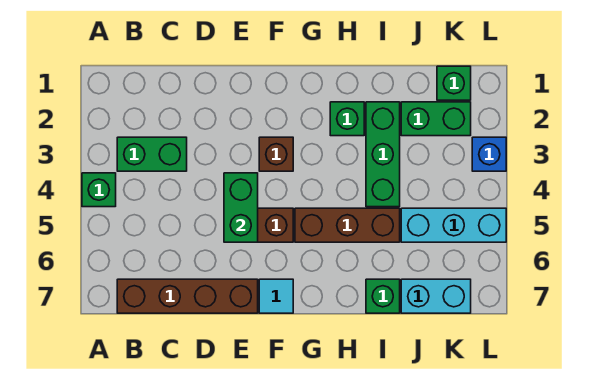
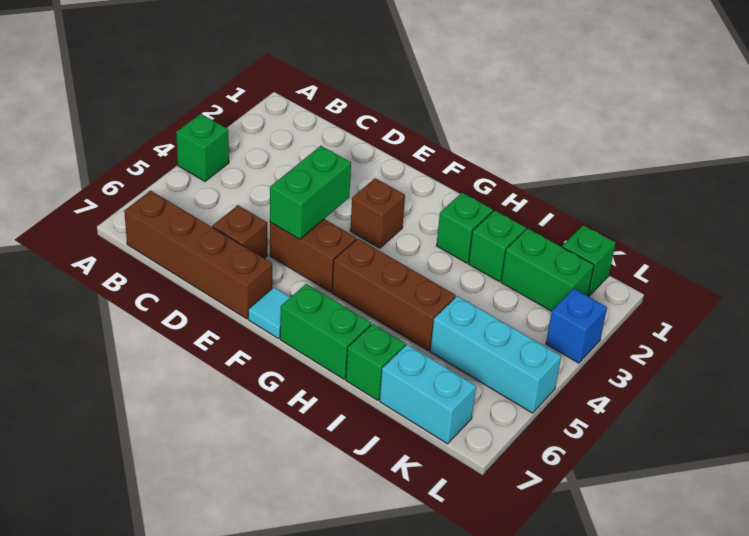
green 1x2 brick [117,137,187,171] -> green 1x2 brick moved to [280,284,371,379]
none -> brown 1x1 brick [212,205,267,259]
green 1x3 brick [366,102,400,207] -> green 1x1 brick [469,210,526,282]

